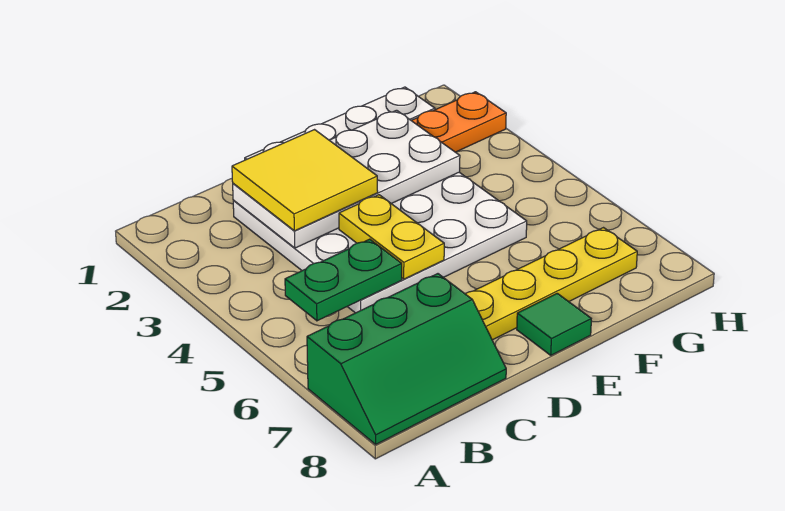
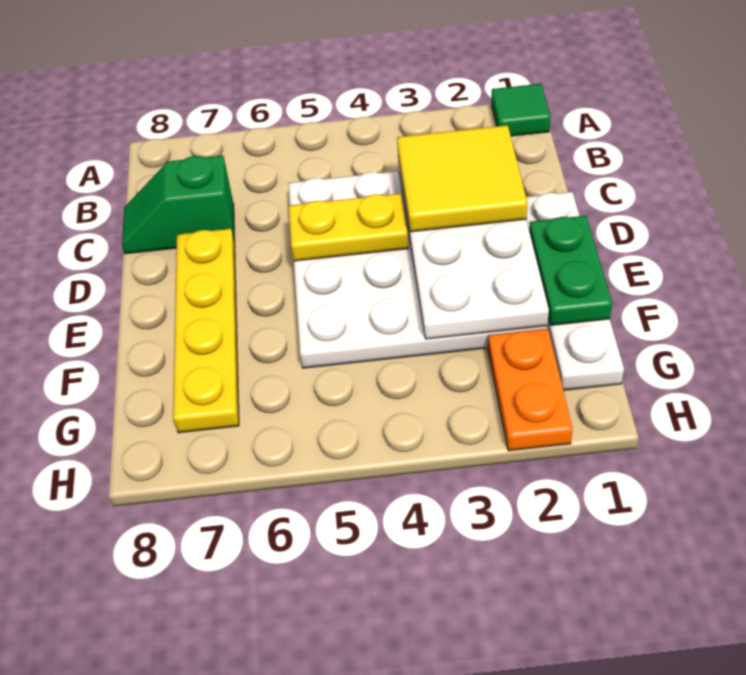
green 2x3 slope [307,274,506,444] -> green 1x2 slope [122,156,235,254]
green 1x2 plate [285,239,402,321] -> green 1x2 plate moved to [529,216,612,325]
green 1x1 tile [517,293,591,355] -> green 1x1 tile moved to [491,84,551,136]

